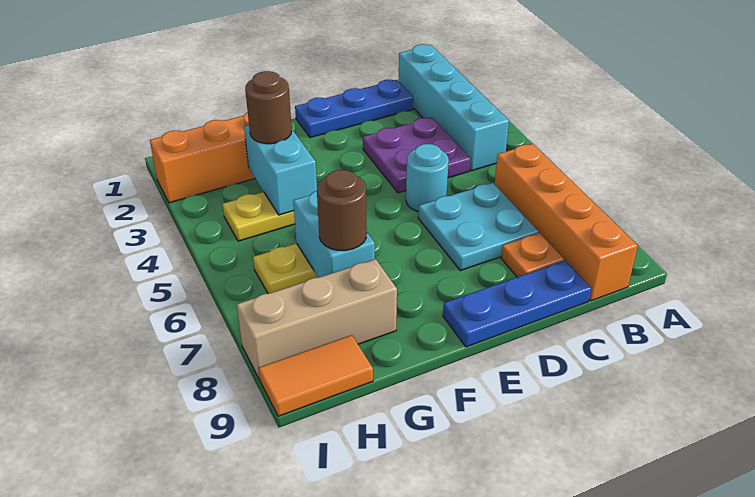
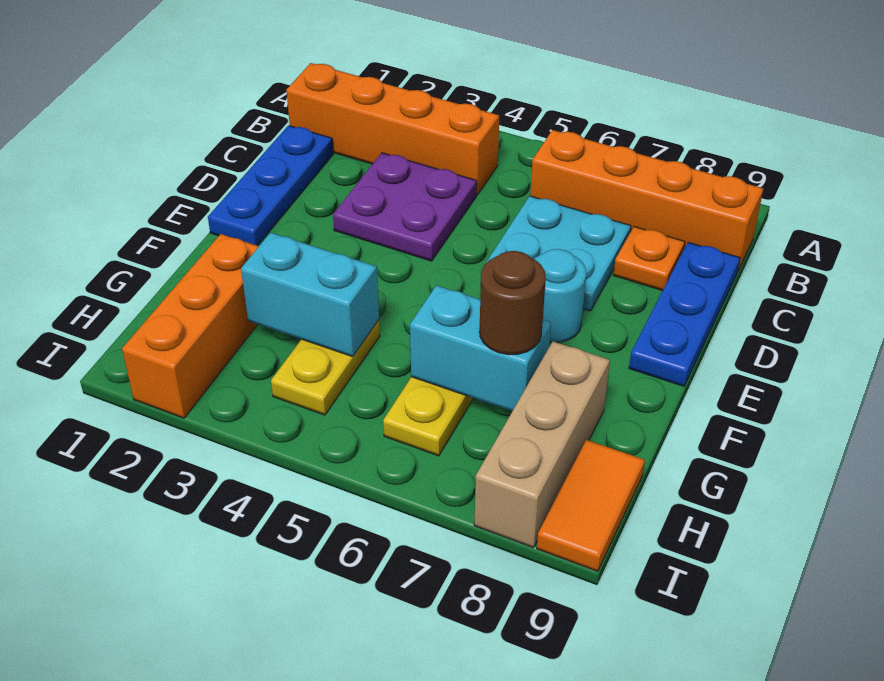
cyan 1x4 brick [399,44,509,171] -> orange 1x4 brick [286,63,499,195]
cyan 1x1 round brick [406,144,449,212] -> cyan 1x1 round brick moved to [534,249,586,342]
brown 1x1 round brick [245,71,292,144] -> none

